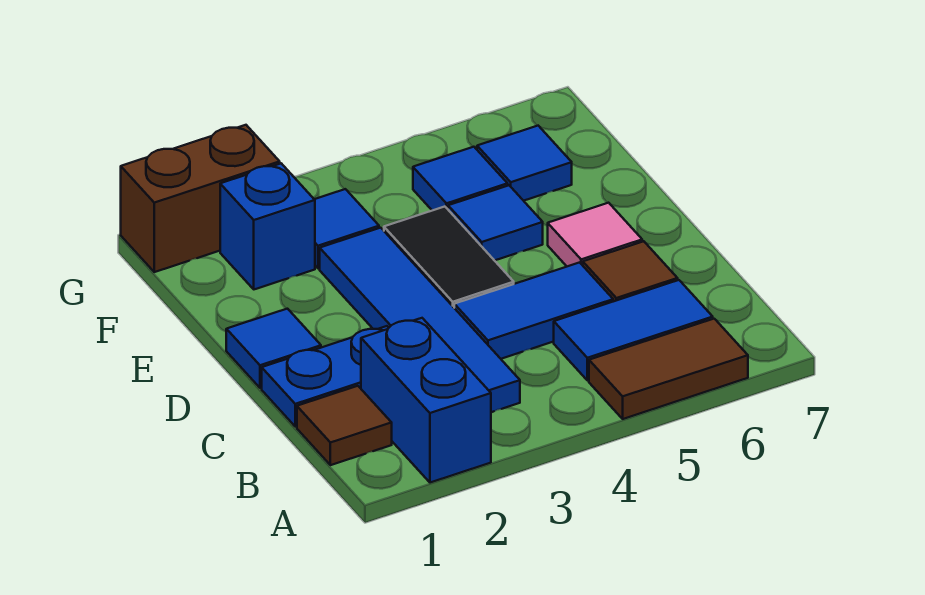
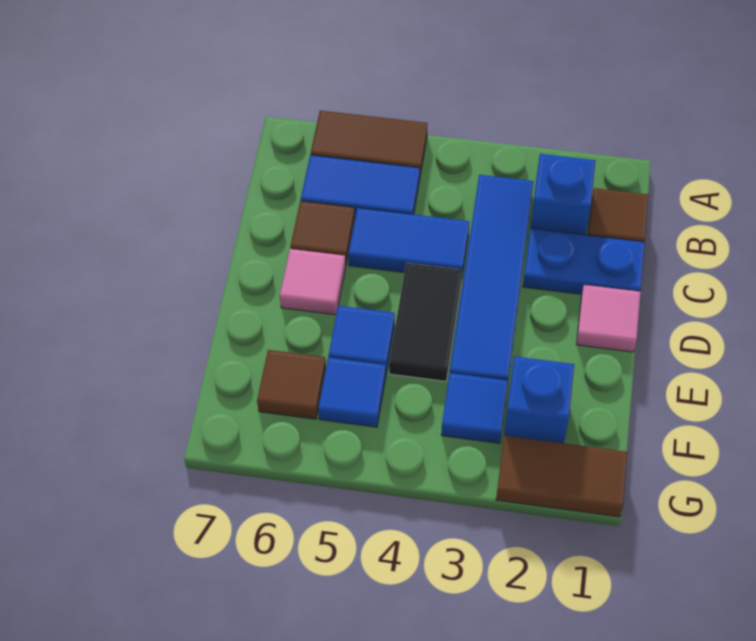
blue 1x2 brick [361,318,491,483] -> blue 1x1 brick [530,154,596,235]
blue 1x1 tile [226,309,321,388] -> pink 1x1 tile [576,285,641,352]
blue 1x1 tile [477,126,572,201] -> brown 1x1 tile [257,350,326,419]
brown 1x2 brick [121,125,280,272] -> brown 1x2 tile [496,436,627,517]

